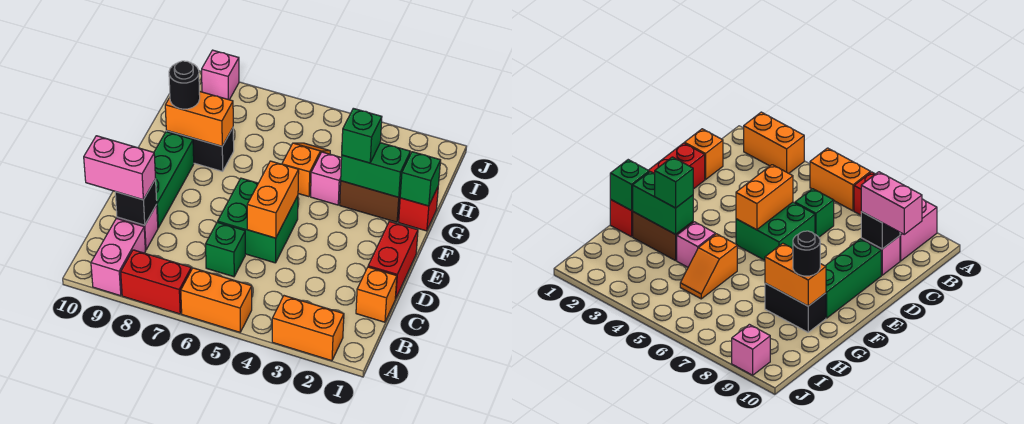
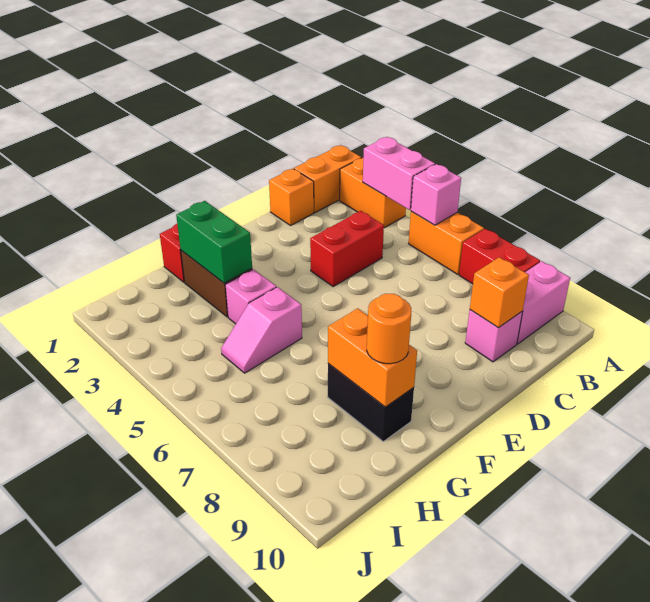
green 1x1 brick [206,222,245,277] -> none
black 1x1 brick [115,179,157,225] -> orange 1x1 brick [470,257,529,328]
pink 1x2 brick [84,136,156,200] -> pink 1x2 brick moved to [363,137,435,210]
red 1x2 brick [368,221,418,299] -> red 1x2 brick moved to [310,211,384,286]
green 2x2 brick [218,178,298,263] -> none
orange 1x2 brick [247,161,299,238] -> orange 1x2 brick moved to [294,145,361,213]
green 1x3 brick [154,132,194,228] -> none
green 1x1 brick [400,152,441,206] -> none
green 1x1 brick [342,108,382,163] -> none
orange 1x2 slope [282,143,330,197] -> pink 1x2 slope [221,287,302,373]
black 1x1 round brick [169,61,200,109] -> orange 1x1 round brick [367,294,411,364]
pink 1x1 brick [202,50,239,100] -> pink 1x1 brick moved to [411,164,461,225]

